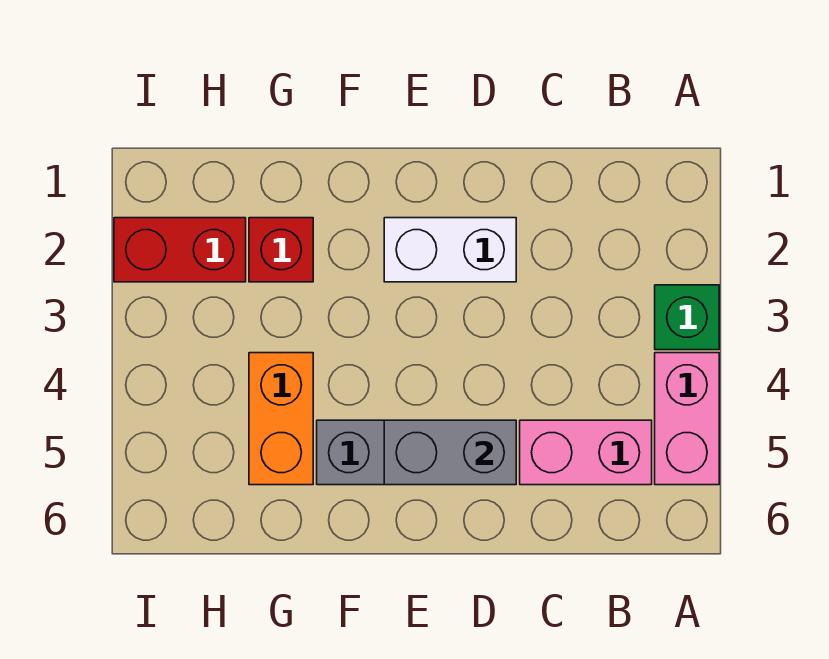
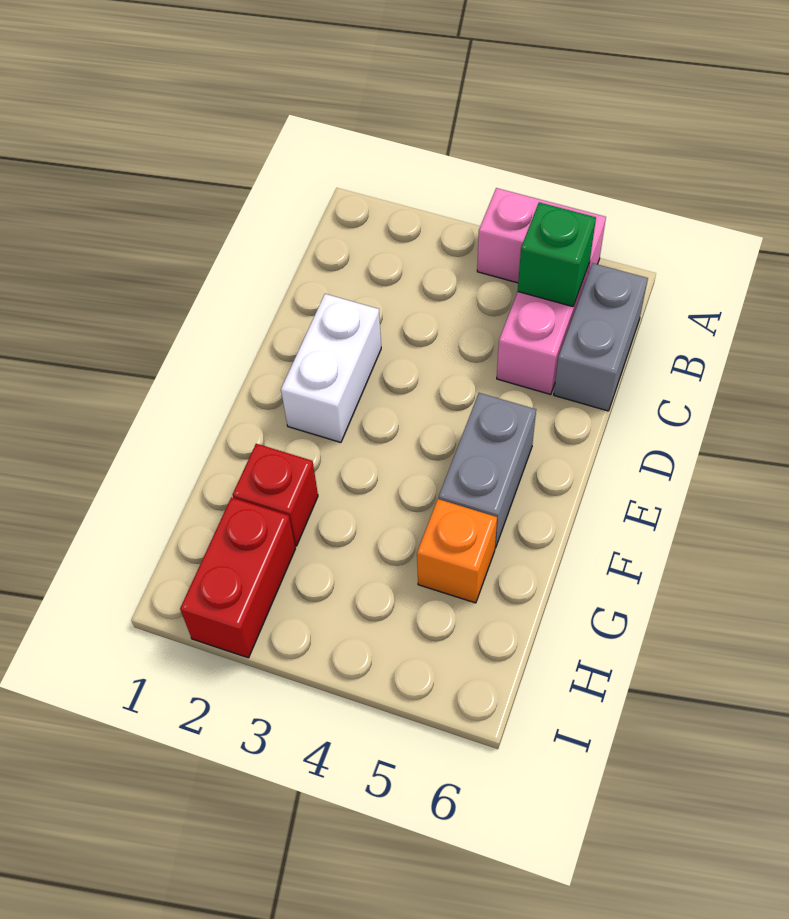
green 1x1 brick [655,285,719,350] -> green 1x1 brick moved to [518,202,596,307]
grey 1x2 brick [384,420,516,485] -> grey 1x2 brick moved to [554,263,648,411]
orange 1x2 brick [249,353,313,485] -> orange 1x1 brick [417,499,497,603]

